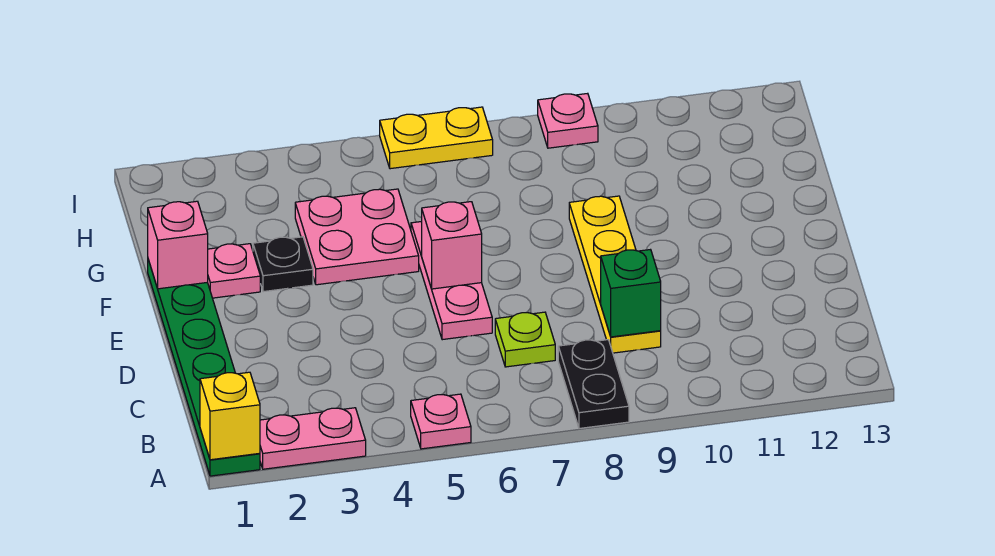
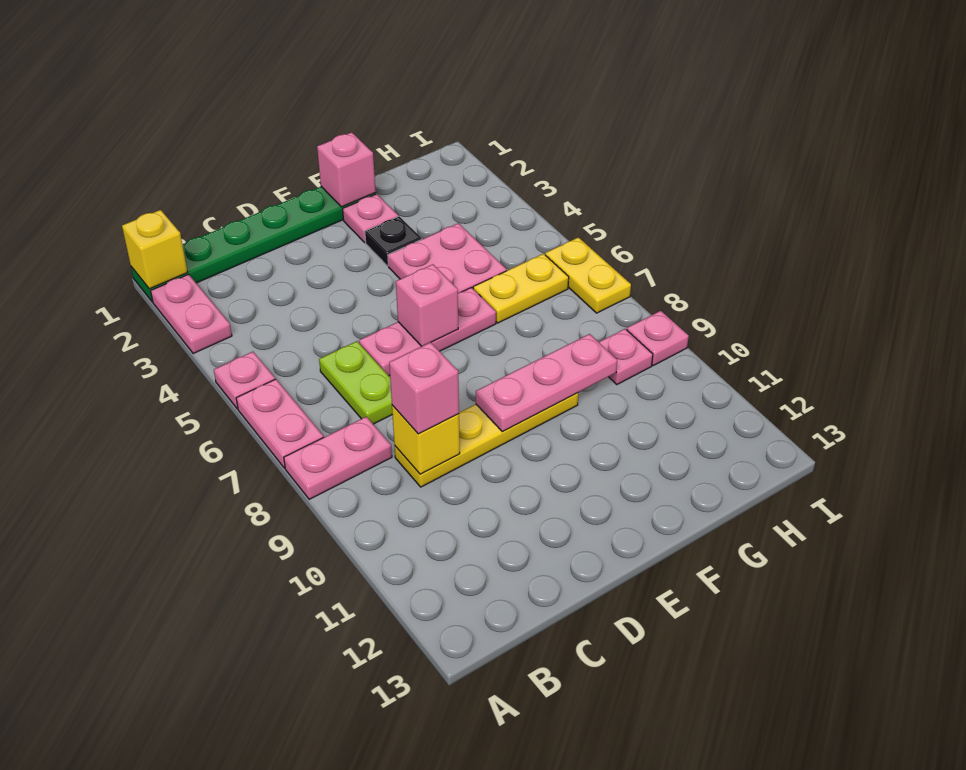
none -> pink 1x2 plate [236,379,324,468]
black 1x2 plate [558,340,629,428] -> pink 1x2 plate [284,417,392,499]
lime 1x1 plate [495,312,555,367] -> lime 1x2 plate [319,341,392,424]
green 1x1 brick [601,250,661,337] -> yellow 1x1 brick [392,405,460,474]
none -> pink 1x1 brick [389,342,459,434]
none -> pink 1x3 plate [476,334,617,432]
none -> yellow 1x2 plate [473,254,569,323]
none -> pink 1x1 plate [599,329,653,384]

